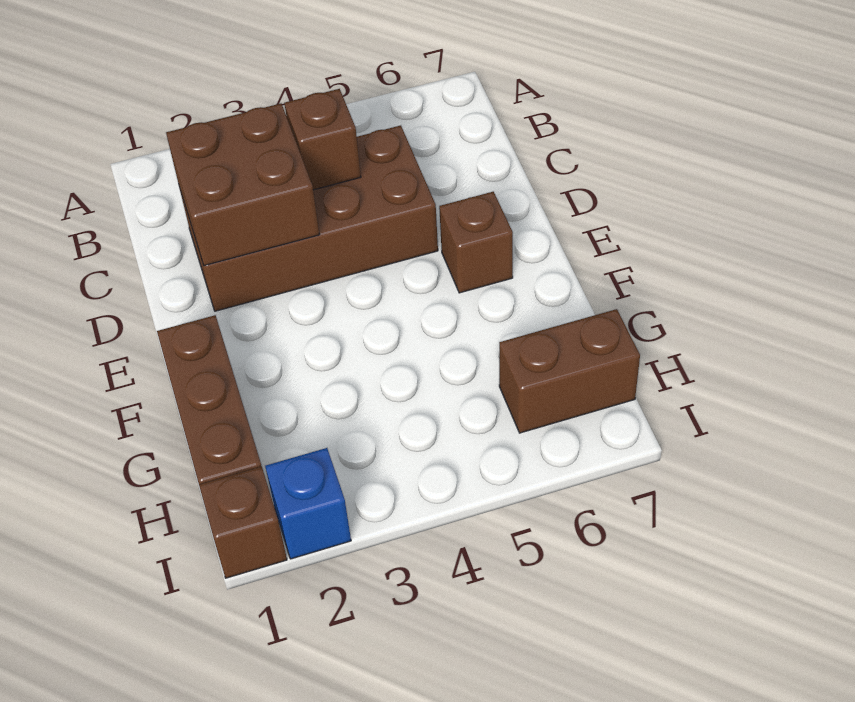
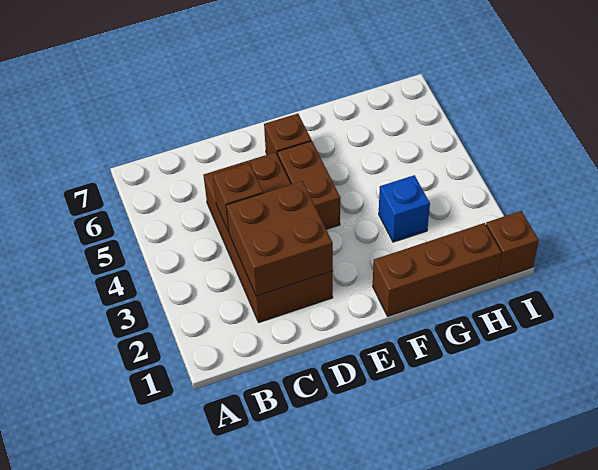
brown 1x2 brick [499,309,640,433] -> brown 1x2 brick moved to [277,141,340,229]
blue 1x1 brick [265,448,351,559] -> blue 1x1 brick moved to [379,175,430,242]

